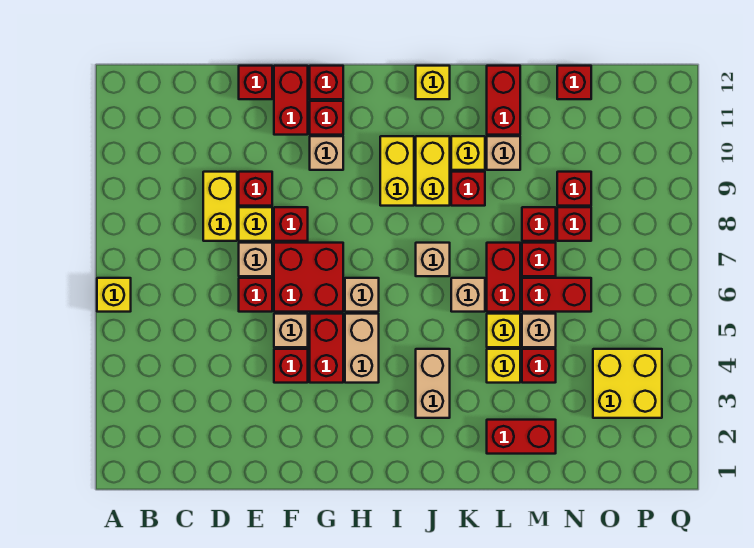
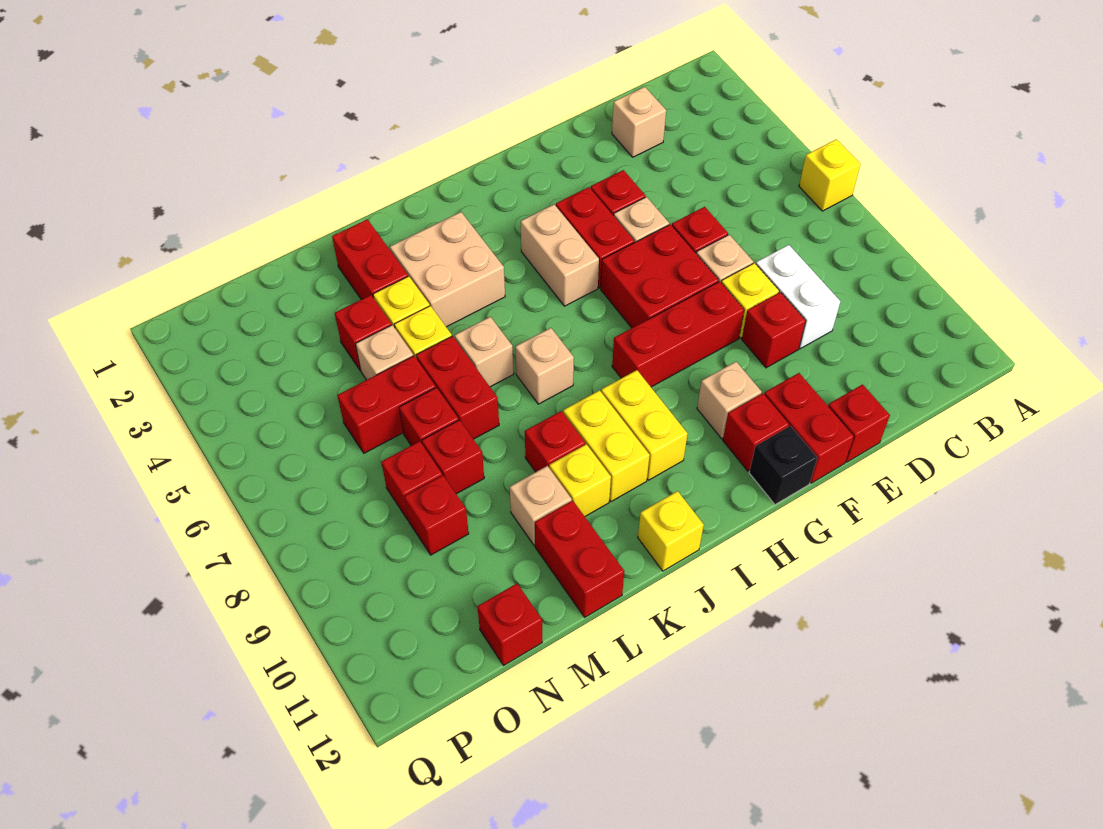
yellow 1x2 brick [203,172,237,241] -> white 1x2 brick [756,245,840,349]
red 1x1 brick [274,207,308,241] -> red 1x3 brick [612,282,744,387]
red 1x1 brick [310,66,343,99] -> black 1x1 brick [749,426,817,505]
tan 1x1 brick [345,278,379,312] -> tan 1x1 brick moved to [612,87,666,157]
tan 1x2 brick [416,349,450,418] -> tan 2x2 brick [390,212,505,327]
red 1x2 brick [487,420,556,454] -> red 1x2 brick turned to [332,219,408,300]
yellow 2x2 brick [593,349,662,418] -> none

